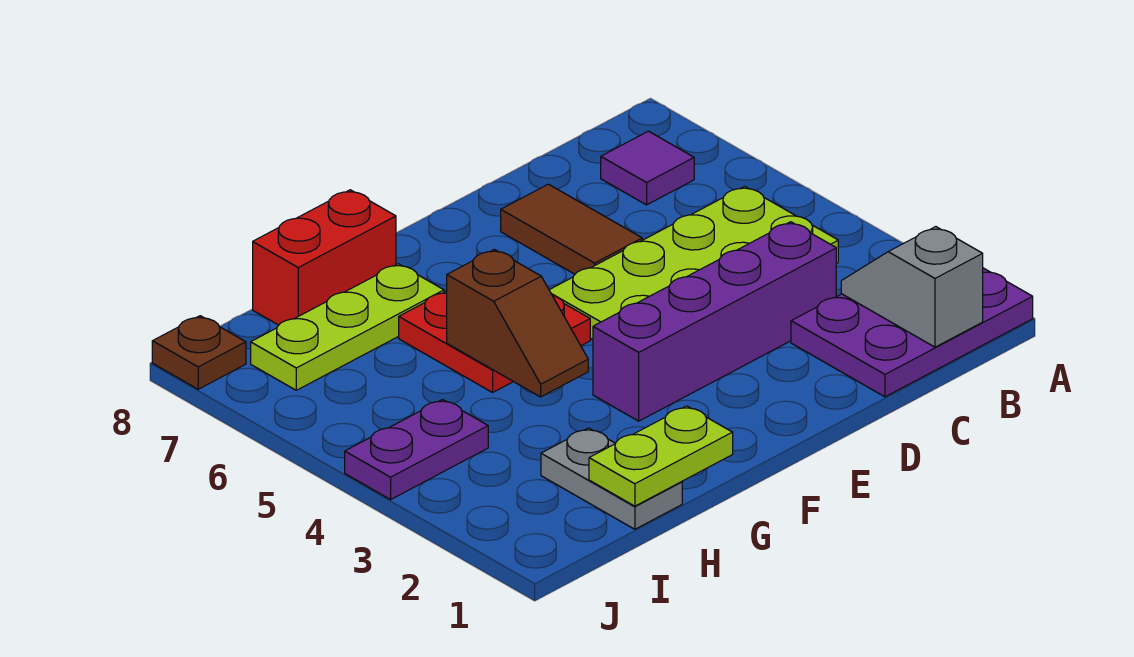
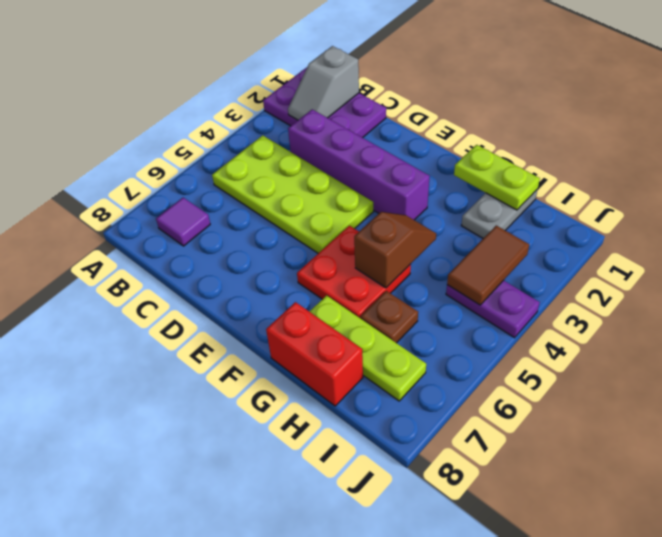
brown 1x2 tile [501,184,642,274] -> brown 1x2 tile moved to [447,226,529,305]
brown 1x1 plate [152,316,246,389] -> brown 1x1 plate moved to [360,291,418,343]

